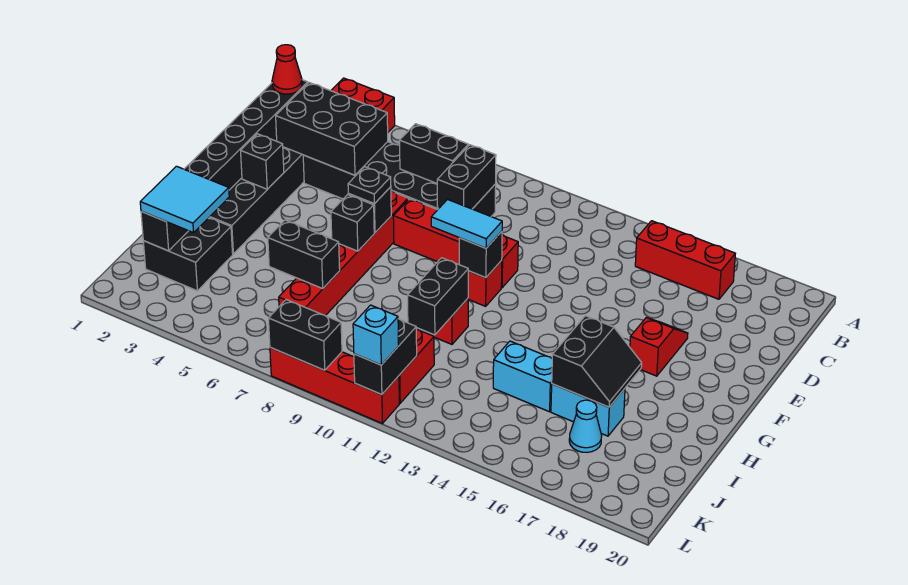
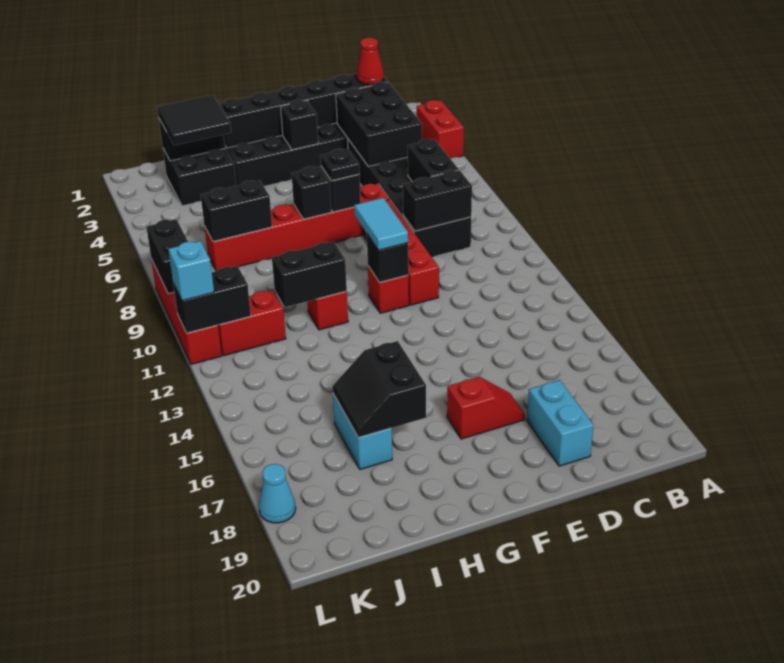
red 1x3 brick [635,221,735,299] -> none
black 2x2 slope [552,316,642,407] -> black 2x2 slope turned to [332,341,426,438]
cyan 2x2 tile [140,166,229,233] -> black 2x2 tile [157,95,231,145]
black 1x2 brick [268,220,340,288] -> black 1x2 brick turned to [201,180,272,242]
cyan 1x2 brick [493,341,552,412] -> cyan 1x2 brick moved to [527,380,593,466]
cyan 1x1 cone [569,400,602,452] -> cyan 1x1 cone moved to [259,464,296,523]

